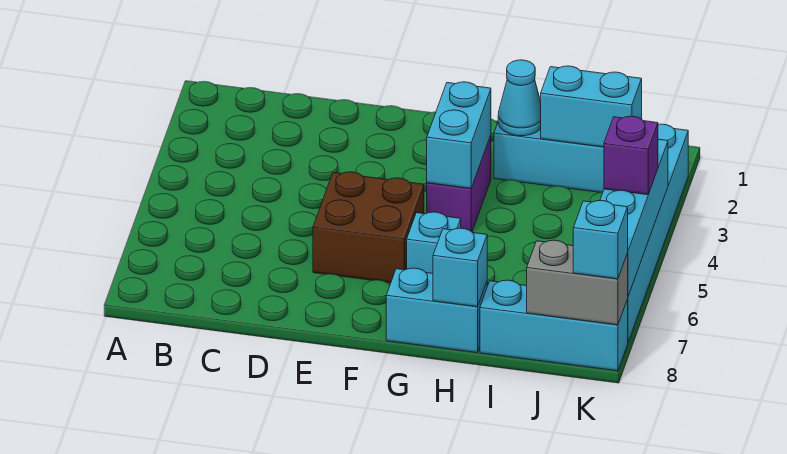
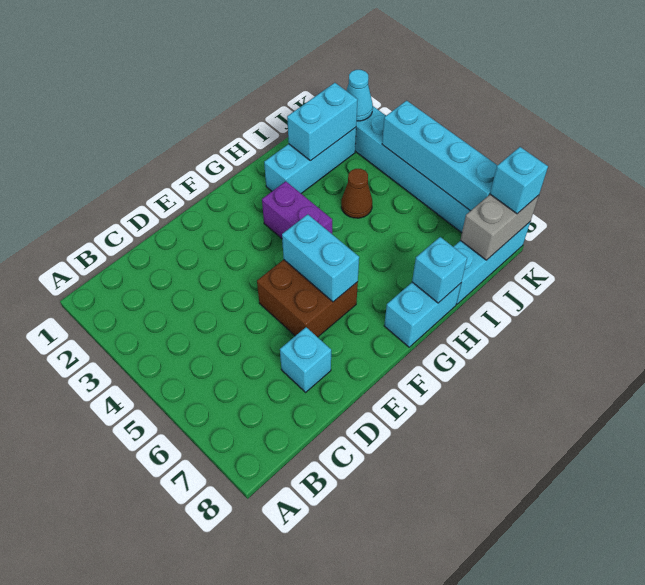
cyan 1x2 brick [427,82,491,188] -> cyan 1x2 brick moved to [282,214,359,302]
cyan 1x1 brick [407,212,461,273] -> cyan 1x1 brick moved to [280,327,331,392]
cyan 1x1 cone [498,60,541,136] -> cyan 1x1 cone moved to [346,70,373,121]
none -> brown 1x1 cone [341,169,372,218]
purple 1x1 brick [604,116,658,195] -> none

